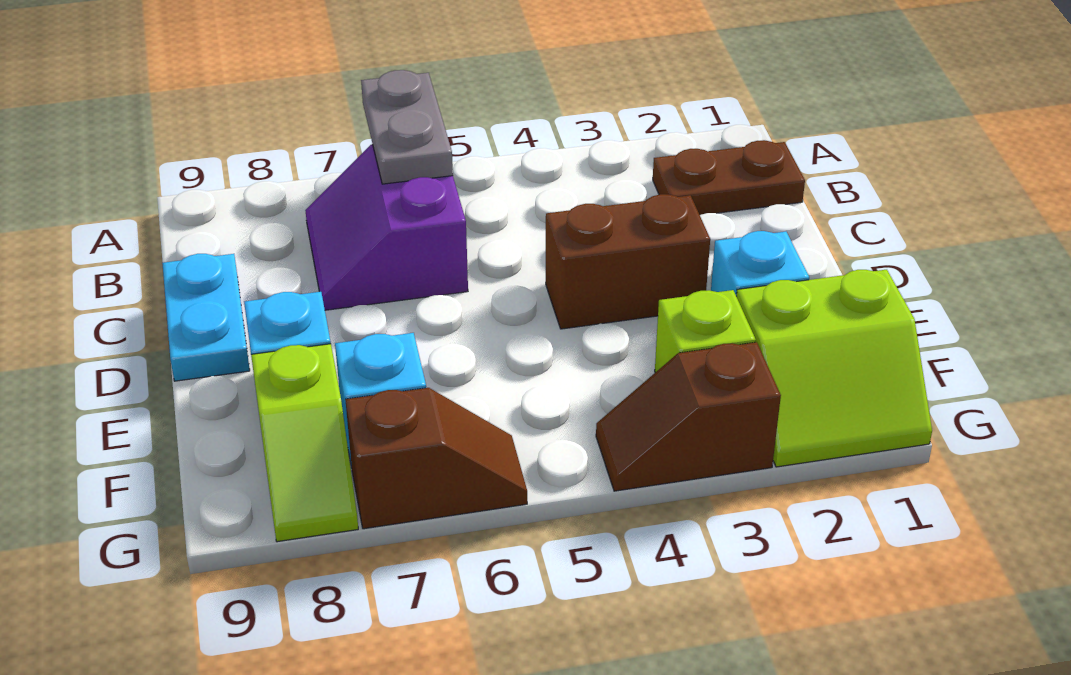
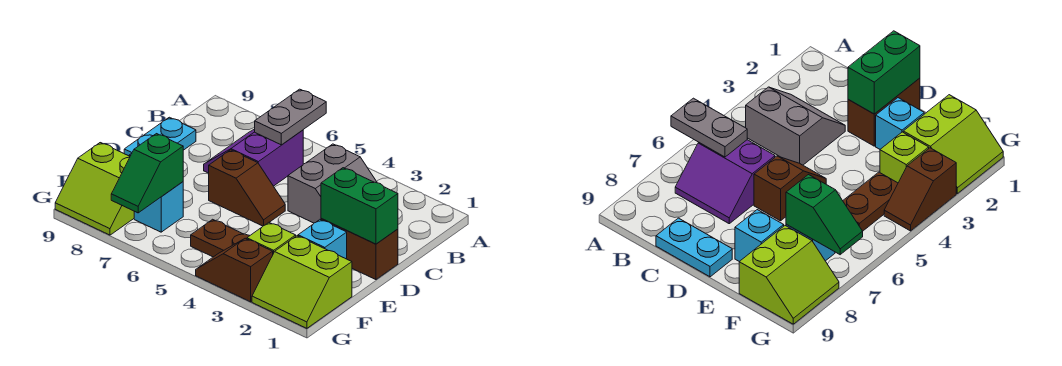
brown 1x2 plate [653,140,805,215] -> brown 1x2 plate moved to [191,219,250,257]
none -> grey 2x2 slope [288,144,377,223]
none -> green 1x2 brick [321,168,398,244]
brown 1x2 brick [546,194,710,329] -> brown 1x2 brick moved to [321,219,398,280]
none -> green 1x2 slope [111,134,183,213]
lime 1x2 slope [251,344,358,542] -> lime 2x2 slope [55,143,134,235]
brown 1x2 slope [345,388,527,529] -> brown 1x2 slope moved to [209,150,285,226]

